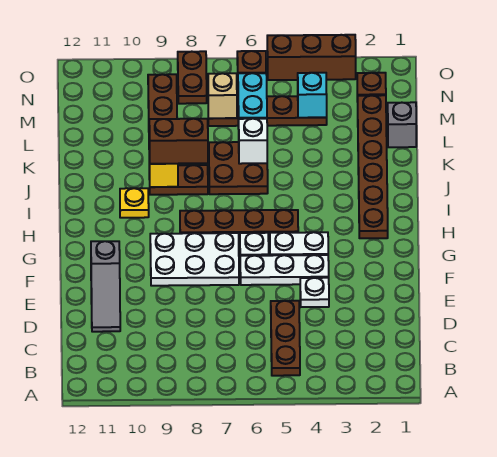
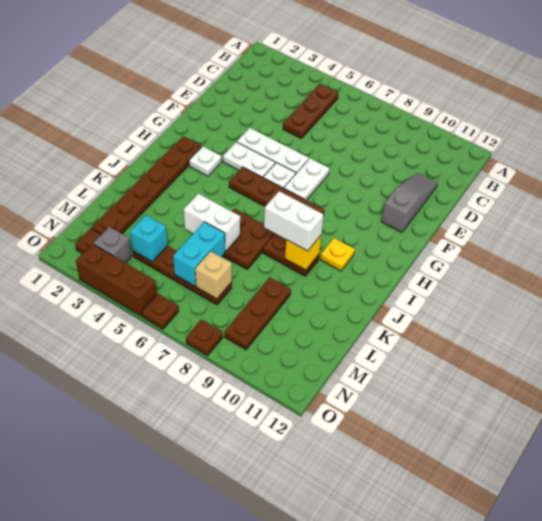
white 1x1 plate [300,278,329,307] -> white 1x1 plate moved to [189,146,221,176]
white 2x3 plate [150,233,239,286] -> white 1x2 plate [284,158,329,200]
brown 1x2 brick [149,119,208,164] -> white 1x2 brick [264,191,324,251]
white 1x1 brick [239,119,267,164] -> white 1x2 brick [184,194,240,251]
grey 1x1 brick [388,102,416,147] -> grey 1x1 brick moved to [93,227,131,263]
brown 1x2 plate [178,51,207,104] -> brown 1x1 plate [186,320,223,356]

